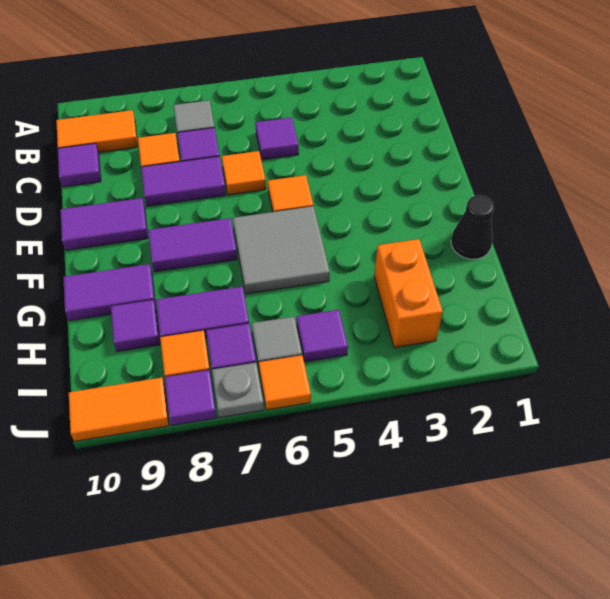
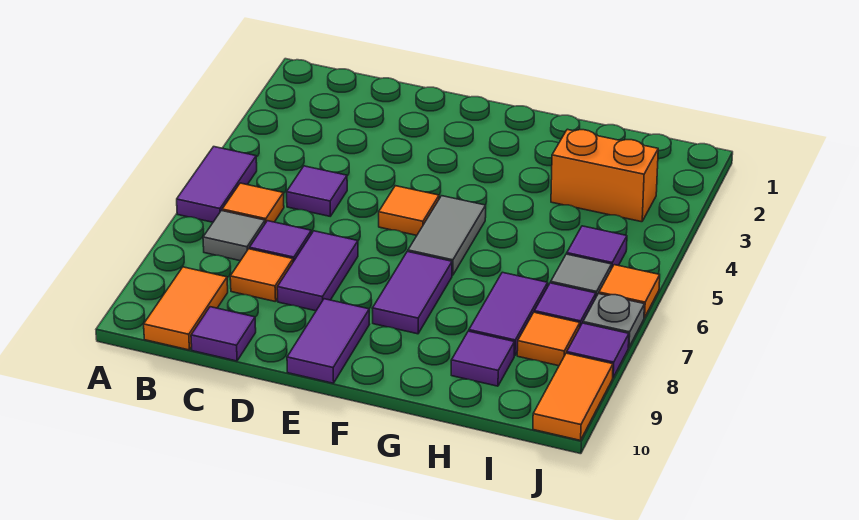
orange 1x1 tile [222,151,266,195] -> orange 1x1 tile moved to [222,183,284,223]
grey 2x2 tile [233,206,330,294] -> grey 1x2 tile [408,196,486,275]
black 1x1 cone [451,195,494,259] -> none
purple 1x2 tile [63,264,156,321] -> purple 1x2 tile moved to [177,147,257,222]

